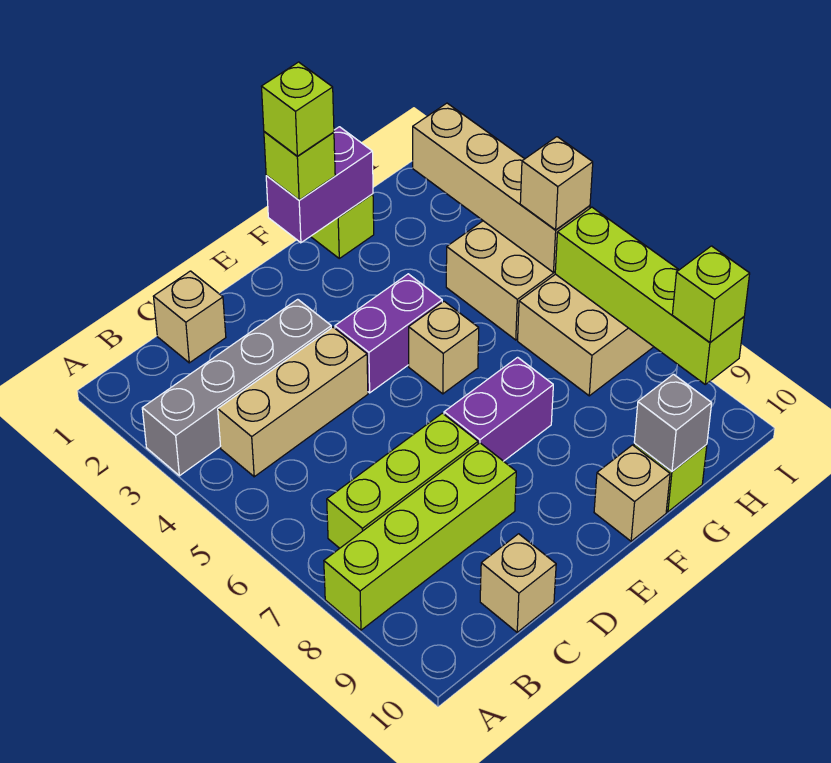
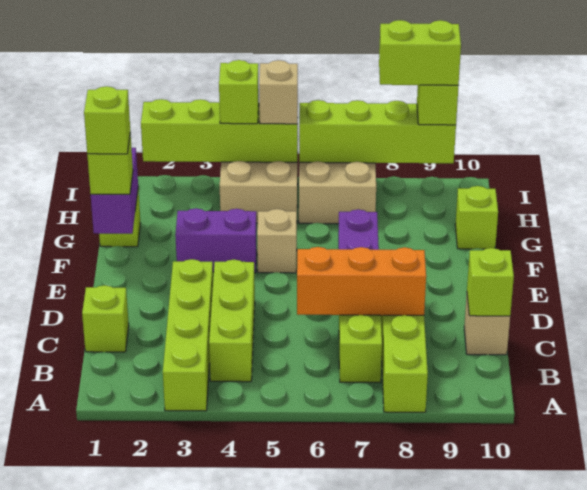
grey 1x4 brick [142,299,331,476] -> lime 1x4 brick [163,259,213,411]
tan 1x3 brick [218,327,368,477] -> lime 1x3 brick [209,260,255,382]
tan 1x1 brick [153,271,226,363] -> lime 1x1 brick [82,285,129,352]
none -> orange 1x3 brick [297,247,426,315]
none -> lime 1x1 brick [467,248,514,316]
purple 1x2 brick [335,274,442,393] -> purple 1x2 brick turned to [175,208,257,273]
tan 1x1 brick [594,445,670,541] -> none
grey 1x1 brick [634,374,712,471] -> none
tan 1x4 brick [413,103,590,272] -> lime 1x4 brick [141,99,298,162]
none -> lime 1x1 brick [219,60,259,124]
none -> lime 1x2 brick [379,20,461,85]

